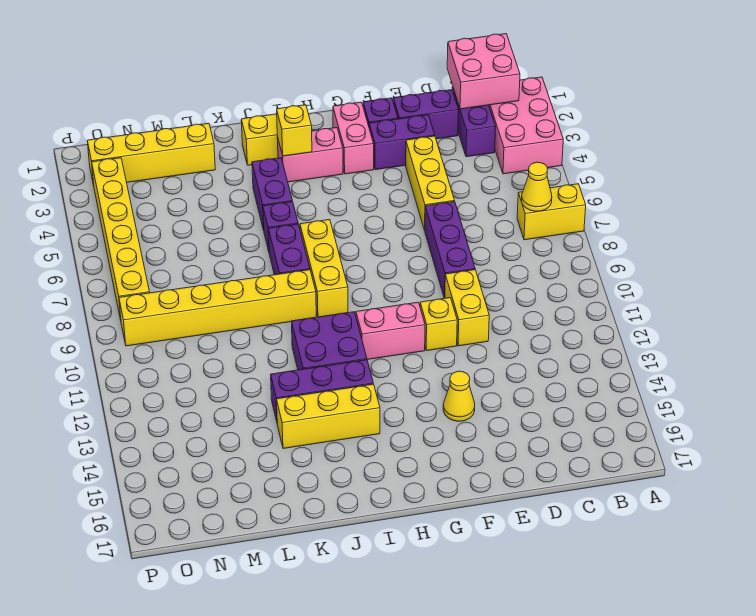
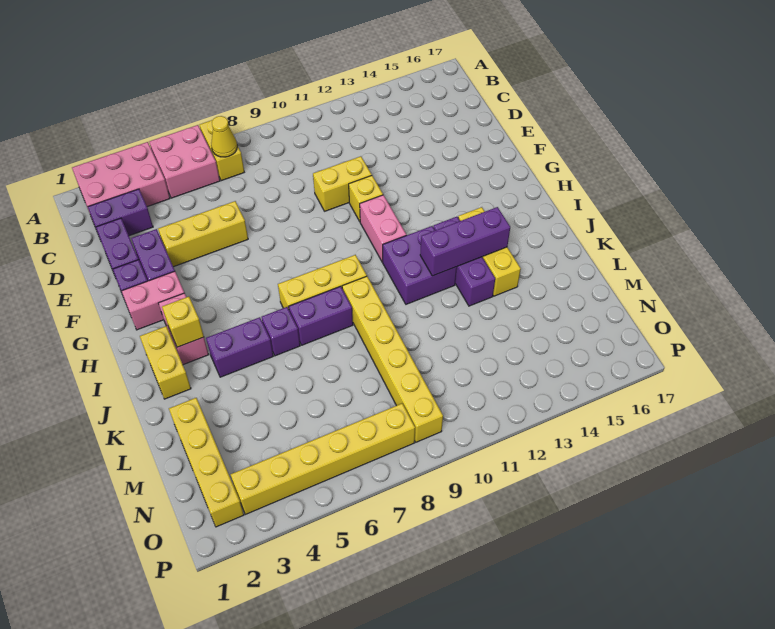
pink 2x2 brick [447,34,520,109] -> pink 2x2 brick moved to [149,125,220,198]
purple 1x3 brick [425,202,475,298] -> purple 1x3 brick moved to [420,207,510,276]
yellow 1x1 cone [443,371,475,421] -> none

